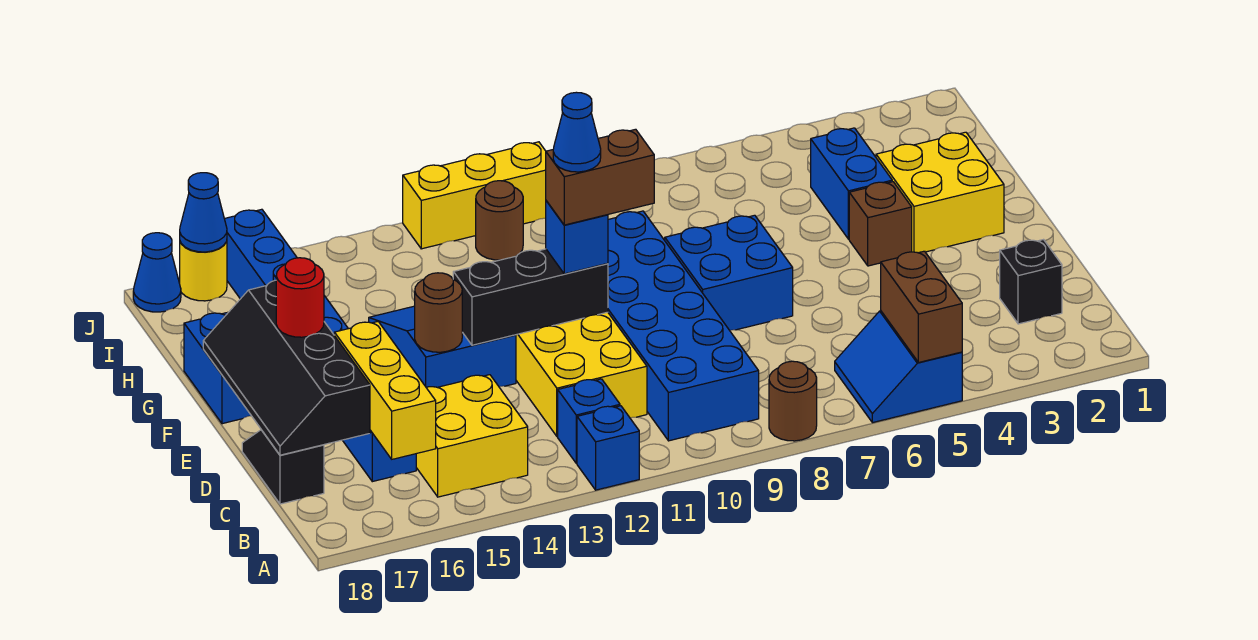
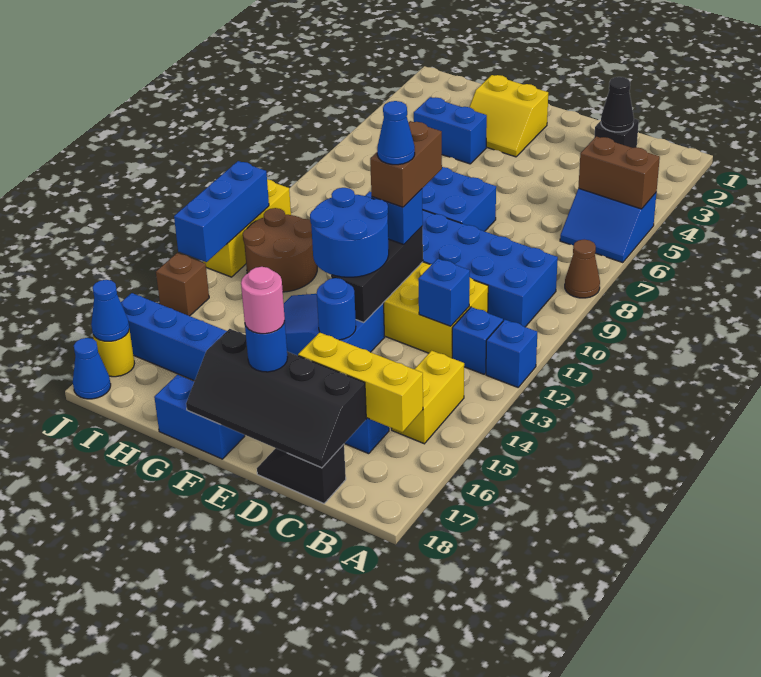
brown 1x1 round brick [769,361,817,441] -> brown 1x1 cone [565,240,600,298]
yellow 2x2 brick [416,375,528,497] -> yellow 1x2 brick [392,351,464,444]
none -> black 1x1 cone [601,77,634,132]
none -> blue 1x1 brick [418,259,470,326]
none -> blue 2x2 round brick [310,188,389,277]
brown 1x1 round brick [415,273,462,352] -> blue 1x1 round brick [317,278,356,340]
red 1x1 round brick [276,258,324,337] -> blue 1x1 round brick [245,321,288,372]
none -> pink 1x1 round brick [241,267,285,334]
yellow 2x2 brick [876,132,1004,253] -> yellow 2x2 slope [470,75,548,157]
brown 1x1 brick [849,182,912,266] -> brown 1x1 brick moved to [156,253,209,316]
brown 1x1 round brick [476,181,523,260] -> brown 2x2 round brick [243,208,317,292]
none -> blue 1x3 brick [174,161,269,262]

